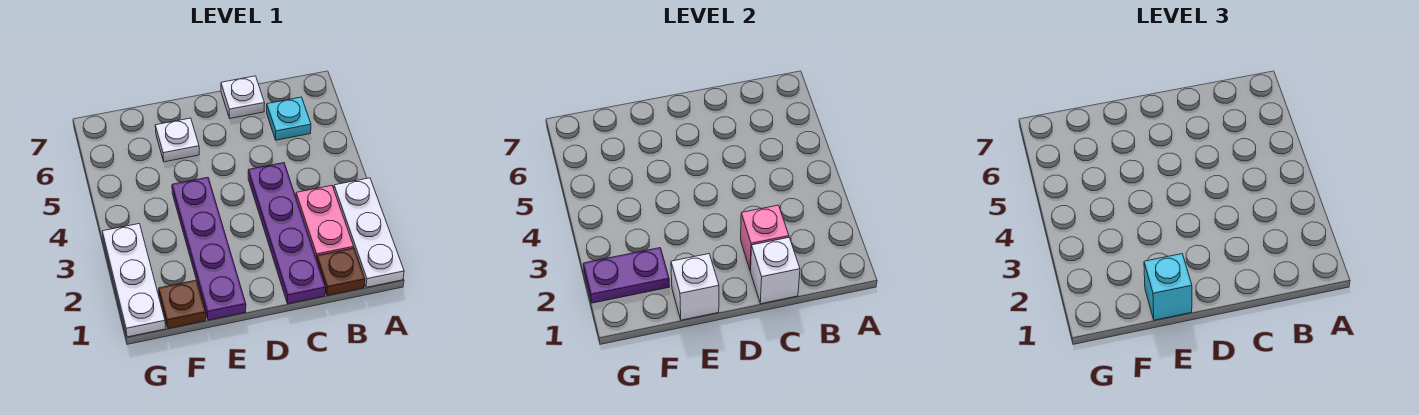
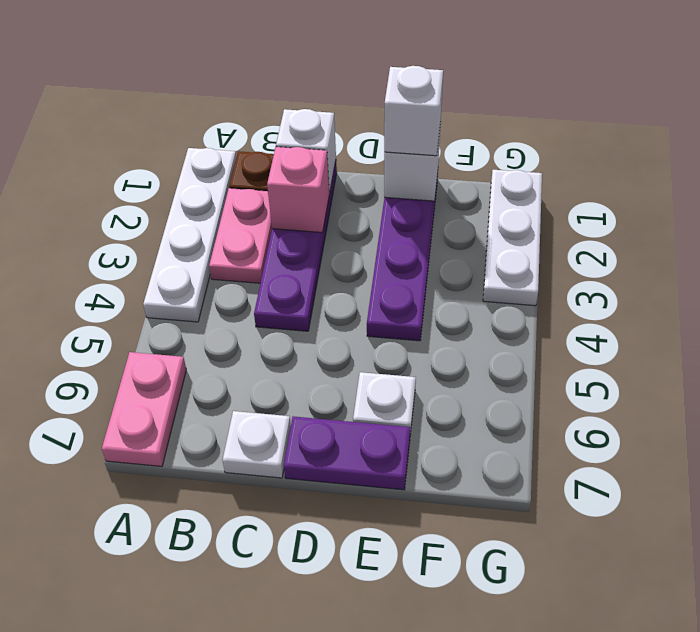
white 1x3 plate [334,178,404,287] -> white 1x4 plate [143,148,236,322]
none -> pink 1x2 plate [102,352,186,466]
cyan 1x1 plate [267,97,311,140] -> none
cyan 1x1 brick [1144,254,1192,320] -> white 1x1 brick [384,66,443,156]
brown 1x1 plate [159,280,206,328] -> none
purple 1x2 plate [583,248,670,303] -> purple 1x2 plate moved to [284,416,410,490]

